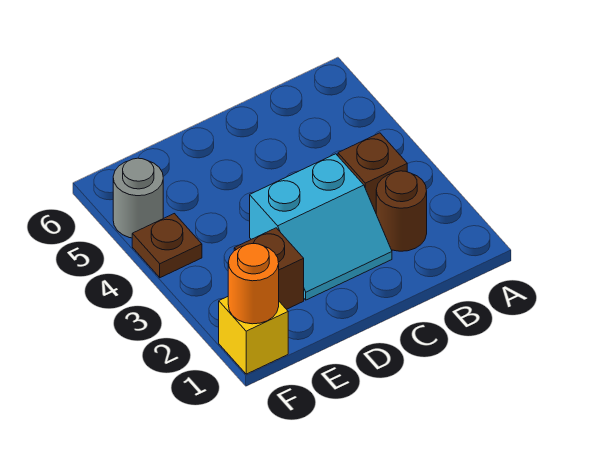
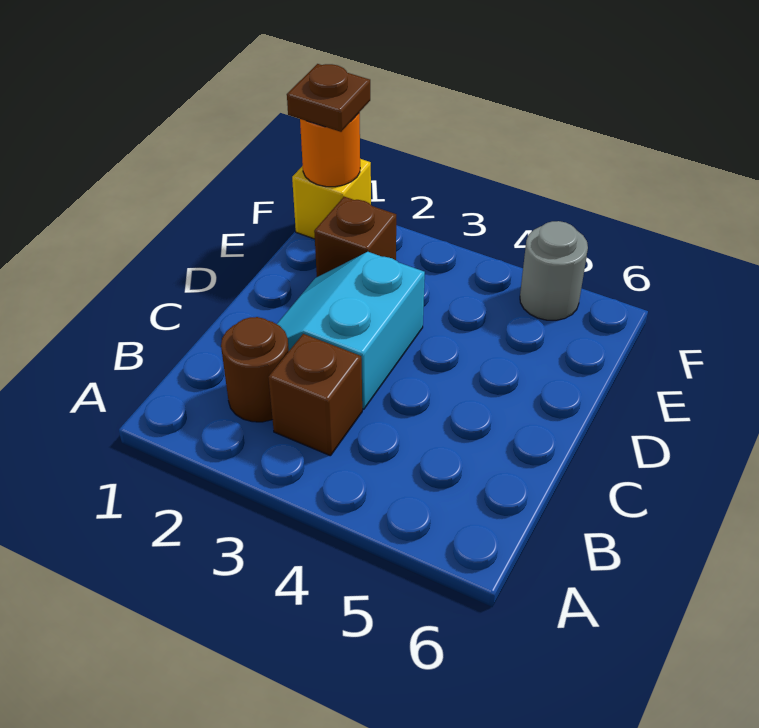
brown 1x1 plate [132,214,202,278] -> brown 1x1 plate moved to [287,64,370,132]

